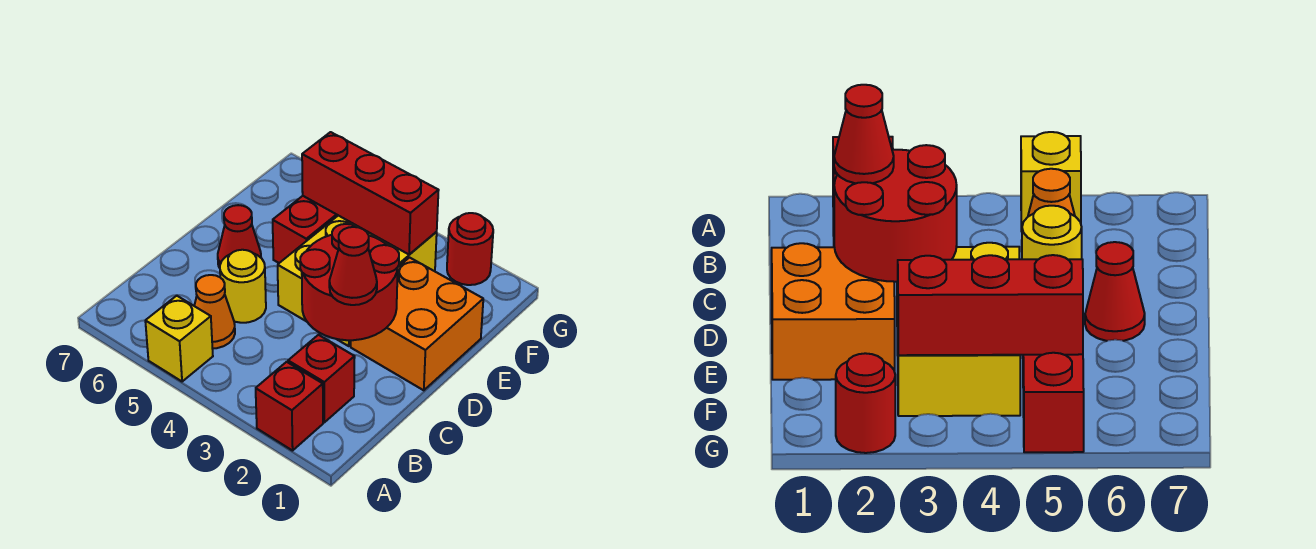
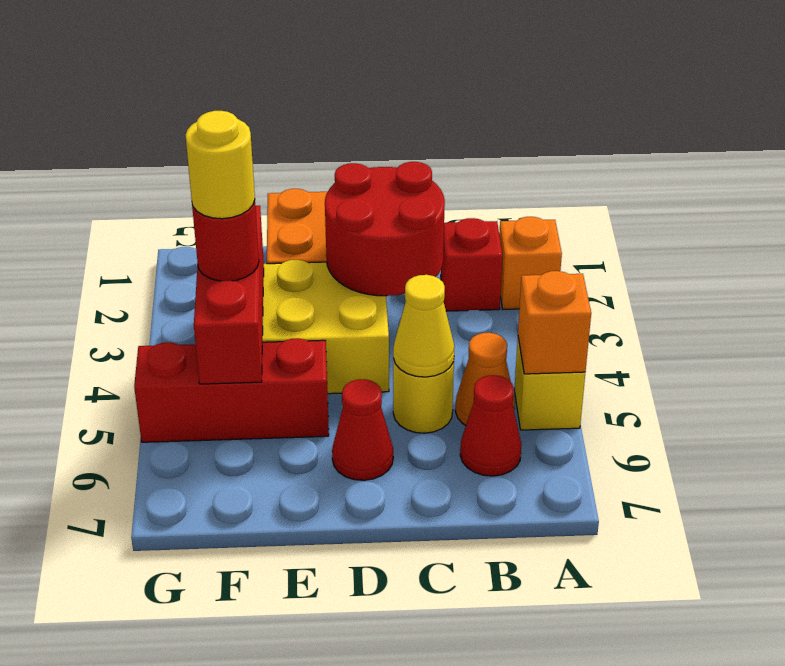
red 1x1 brick [256,362,323,451] -> orange 1x1 brick [499,217,562,309]
none -> orange 1x1 brick [518,271,591,374]
red 1x1 cone [329,227,377,305] -> red 1x1 cone moved to [460,375,521,476]
none -> yellow 1x1 cone [393,275,455,377]
none -> yellow 1x1 round brick [186,111,255,219]
red 1x1 round brick [447,213,493,285] -> red 1x1 round brick moved to [192,201,259,281]

